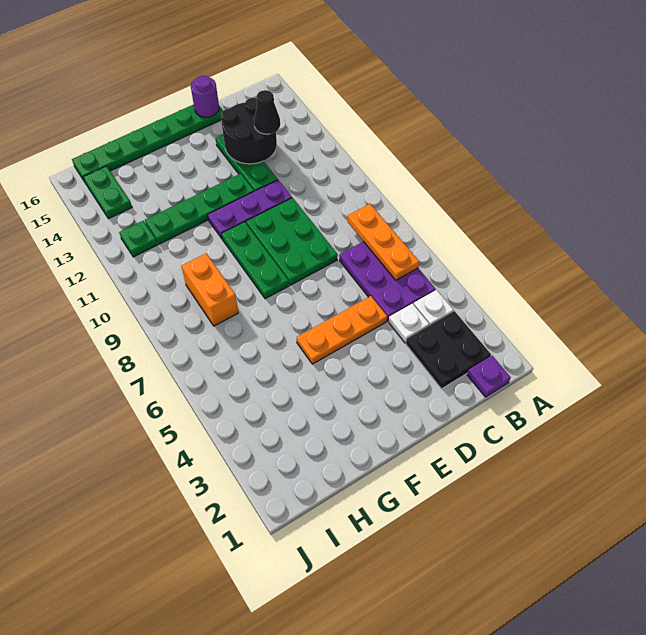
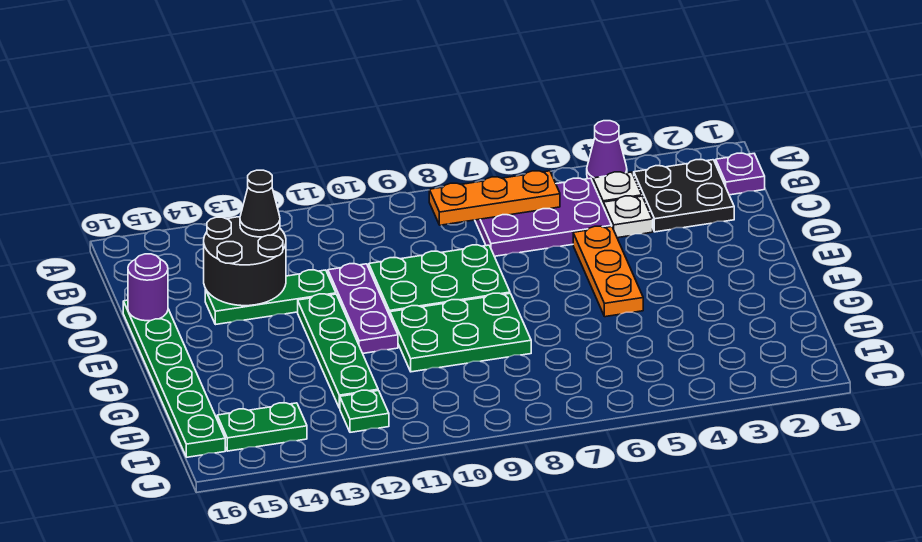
none -> purple 1x1 cone [587,121,627,182]
green 1x3 plate [221,222,289,299] -> green 2x3 plate [390,293,531,372]
orange 1x2 brick [182,253,238,326] -> none

